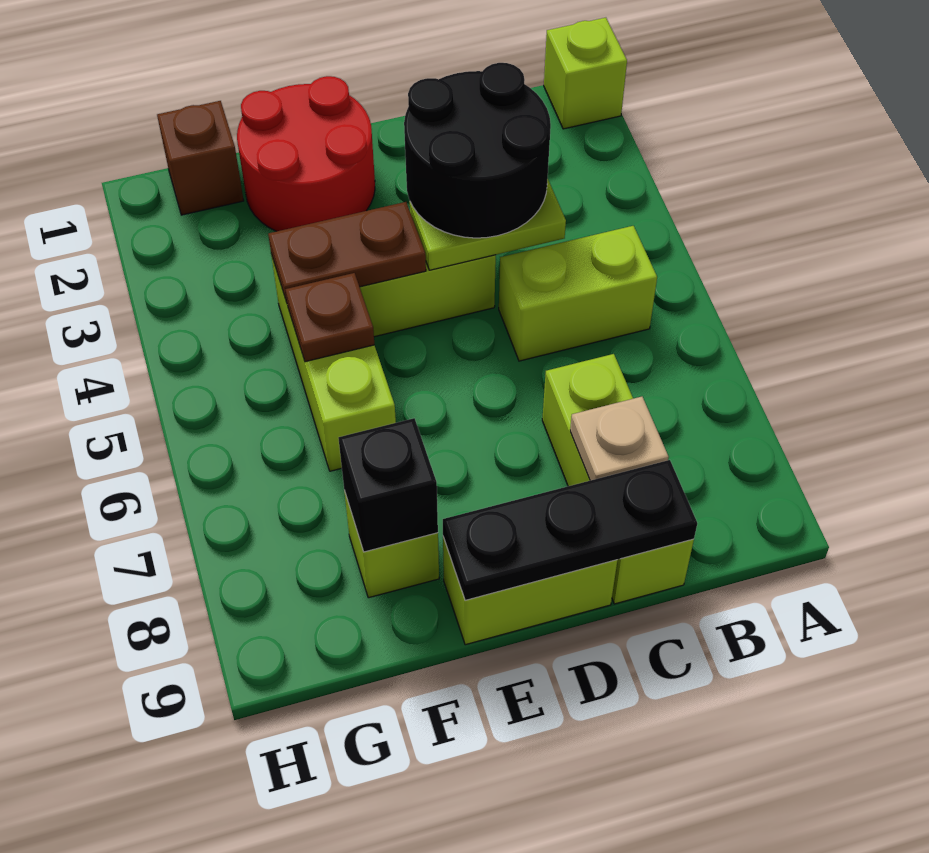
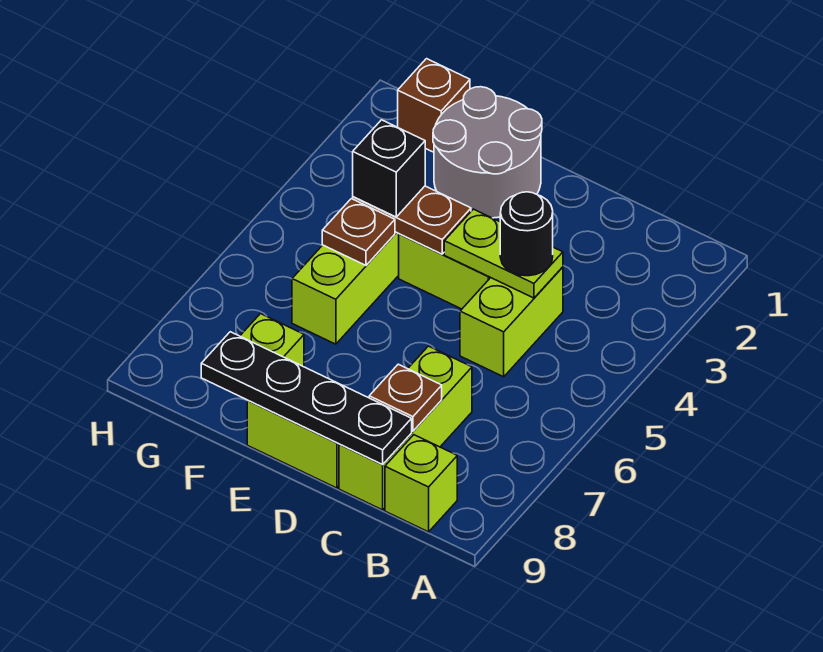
lime 1x1 brick [544,18,627,129] -> lime 1x1 brick moved to [385,435,457,532]
lime 1x2 brick [499,226,657,361] -> lime 1x2 brick turned to [460,267,563,377]
black 2x2 round brick [404,63,551,238] -> black 1x1 round brick [500,192,553,276]
tan 1x1 plate [570,397,669,480] -> brown 1x1 plate [369,364,442,431]
black 1x3 plate [443,460,697,600] -> black 1x4 plate [201,332,412,464]
red 2x2 round brick [237,76,375,231] -> grey 2x2 round brick [433,87,542,218]
black 1x1 brick [338,418,438,552] -> black 1x1 brick moved to [353,120,425,217]

